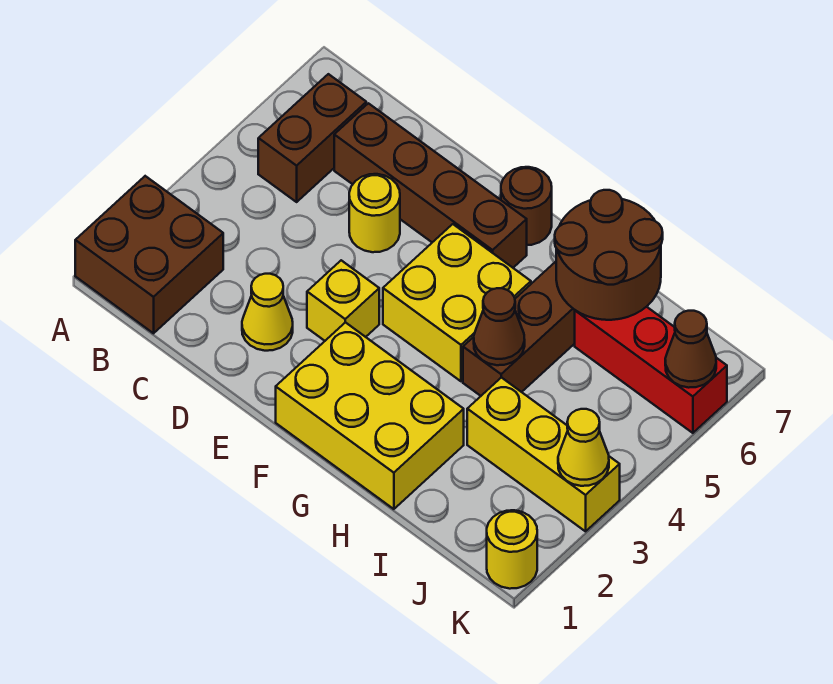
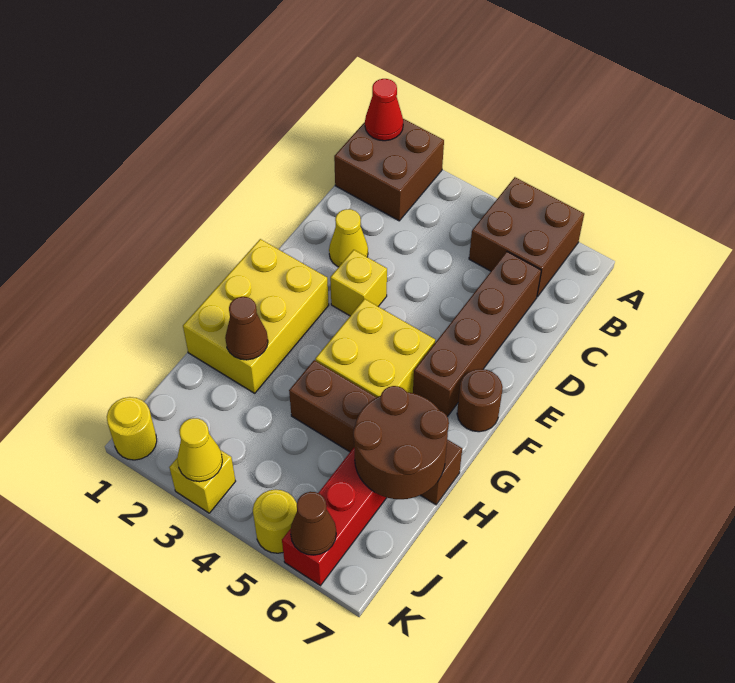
none -> red 1x1 cone [365,79,403,141]
brown 1x2 brick [258,74,366,202] -> brown 2x2 brick [469,177,584,297]
yellow 1x1 round brick [349,174,400,252] -> yellow 1x1 round brick moved to [253,489,297,553]
brown 1x1 cone [474,288,525,365] -> brown 1x1 cone moved to [225,297,268,360]
yellow 1x3 brick [467,377,620,531] -> yellow 1x1 brick [169,451,236,513]

